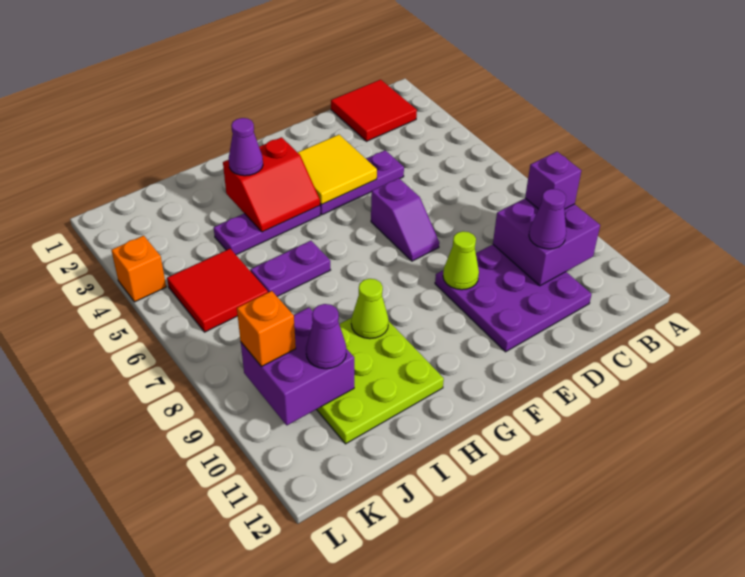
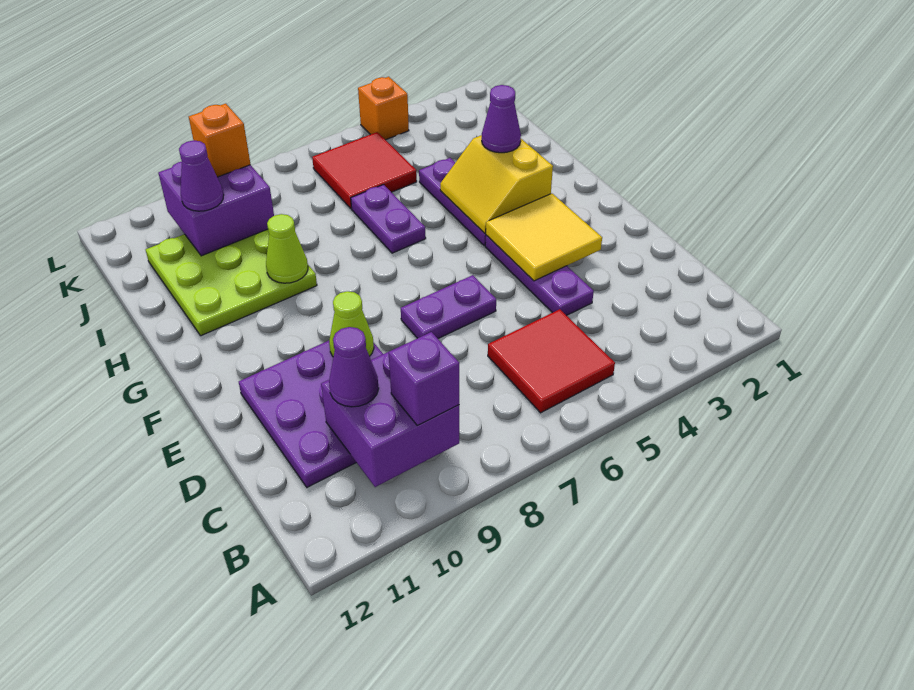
red 2x2 tile [331,80,417,141] -> red 2x2 tile moved to [488,309,615,413]
purple 1x2 slope [371,178,439,261] -> purple 1x2 plate [401,275,496,338]
red 2x2 slope [223,137,320,232] -> yellow 2x2 slope [440,135,553,233]

